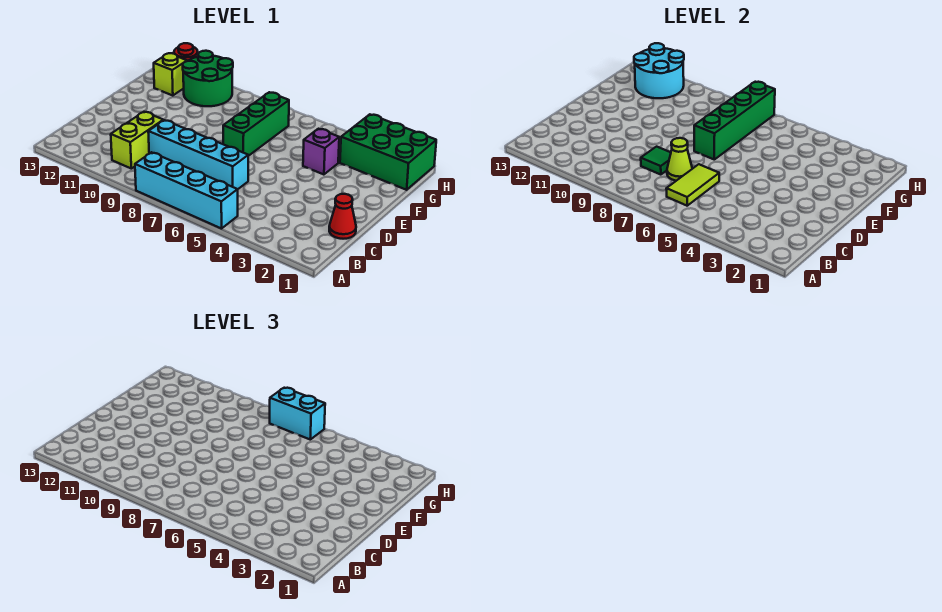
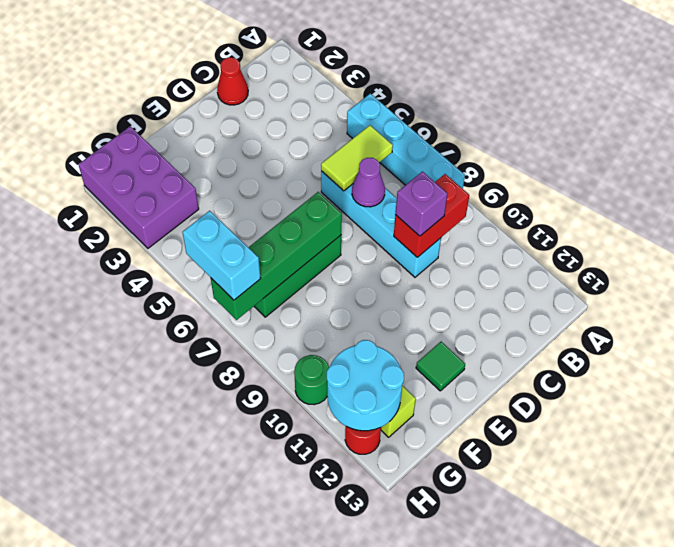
none -> red 1x2 brick [394,174,469,257]
lime 1x2 brick [111,112,163,169] -> none
lime 1x1 cone [667,138,692,181] -> purple 1x1 cone [352,158,385,207]
green 1x1 tile [641,147,671,175] -> green 1x1 tile moved to [416,342,465,391]
purple 1x1 brick [303,129,339,175] -> purple 1x1 brick moved to [395,172,447,236]
green 2x3 brick [340,114,436,190] -> purple 2x3 brick [78,126,199,248]
green 2x2 round brick [183,51,233,106] -> green 1x1 round brick [294,355,329,405]

